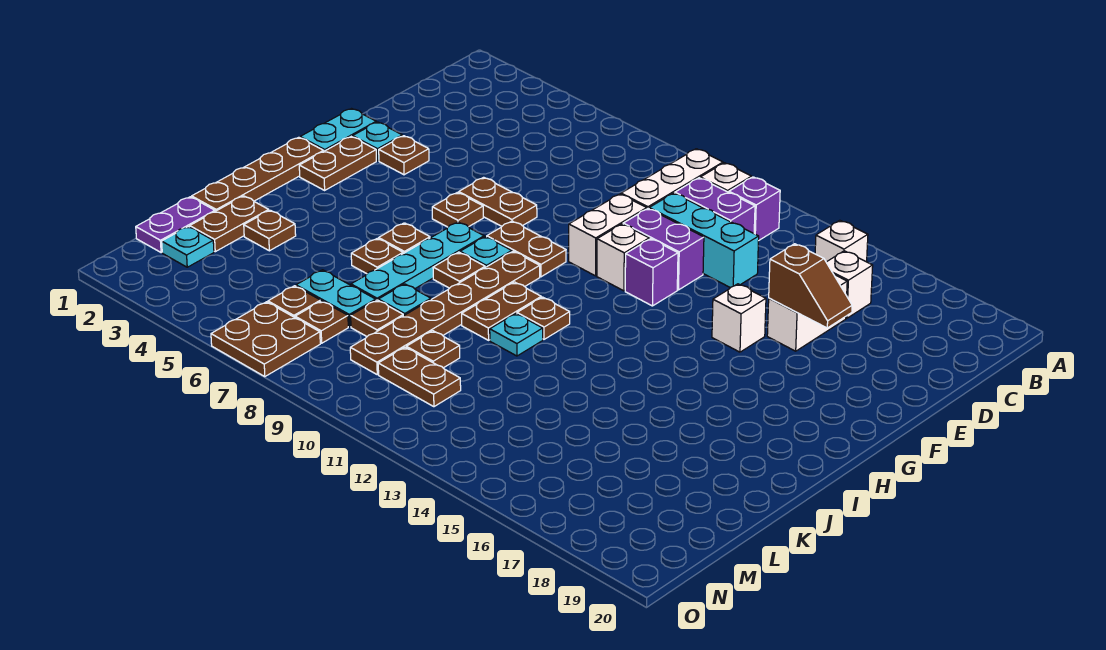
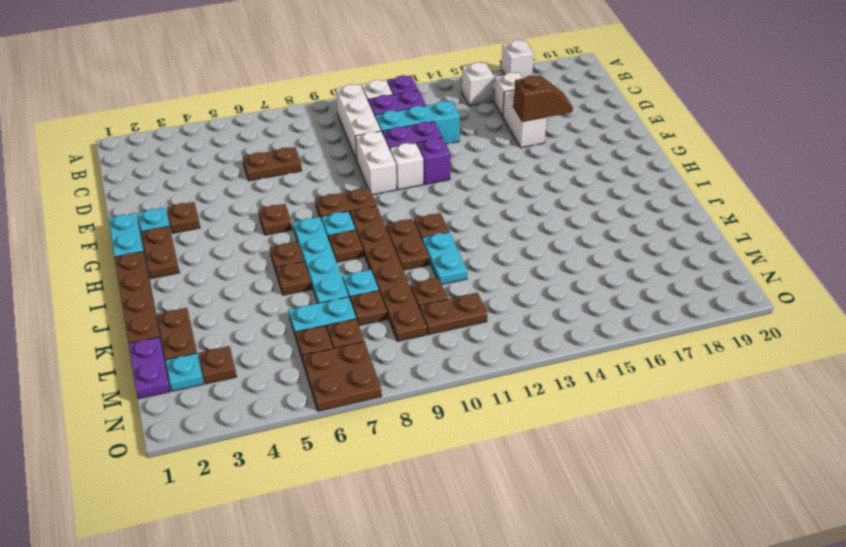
brown 1x2 plate [459,177,537,226] -> brown 1x2 plate moved to [243,147,302,181]
white 1x1 brick [712,284,766,352] -> white 1x1 brick moved to [501,40,534,78]
cyan 1x1 plate [490,313,543,356] -> cyan 1x2 plate [422,232,468,284]
brown 1x1 plate [244,210,296,251] -> brown 1x1 plate moved to [199,346,237,384]

